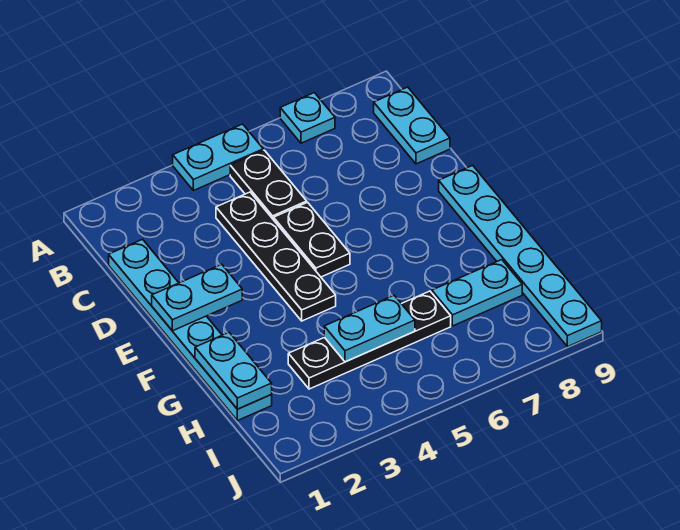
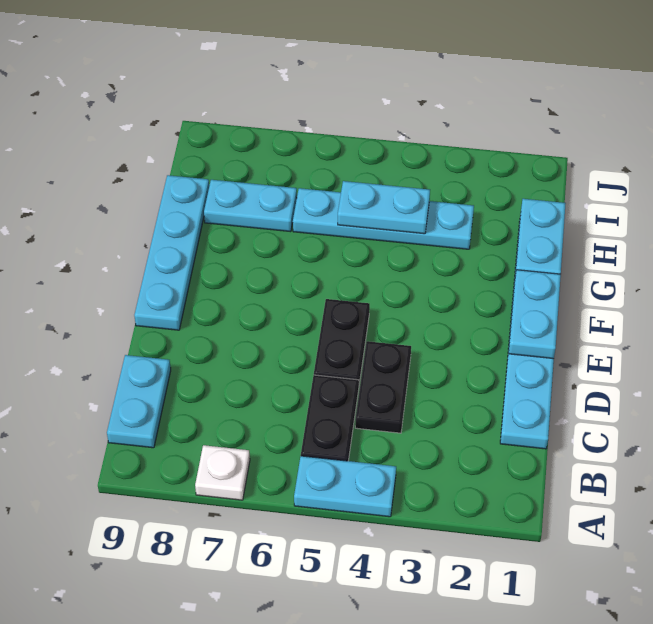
cyan 1x1 plate [280,93,335,143] -> white 1x1 plate [195,445,250,500]
black 1x4 plate [216,192,336,321] -> black 1x2 plate [355,341,411,433]
cyan 1x2 plate [152,264,242,331] -> cyan 1x2 plate turned to [509,270,561,359]
cyan 1x6 plate [439,165,602,347] -> cyan 1x4 plate [134,175,209,330]
black 1x4 plate [288,291,451,389] -> cyan 1x4 plate [293,188,474,249]

